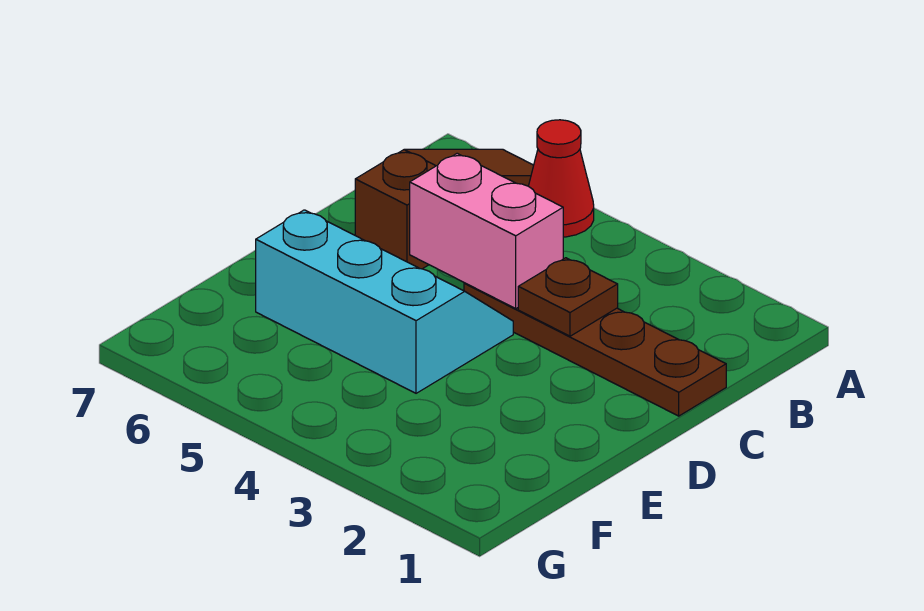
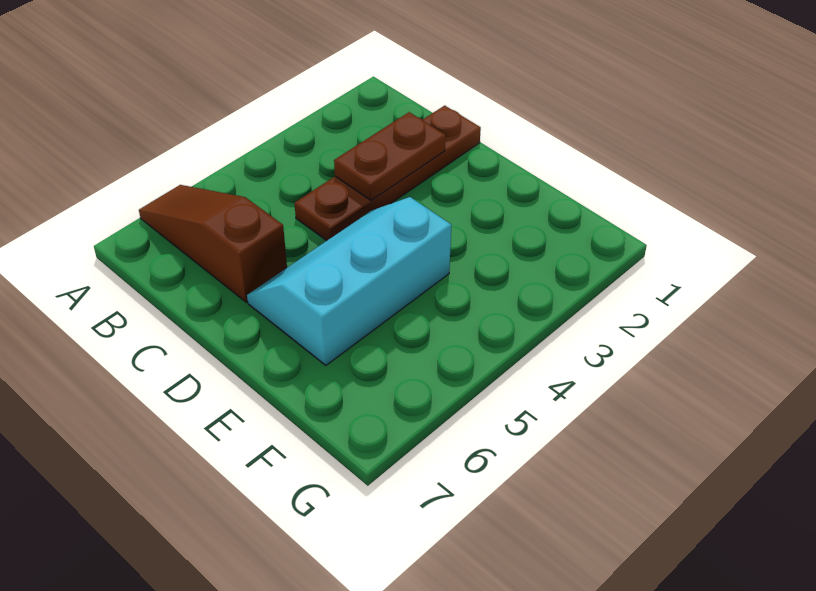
red 1x1 cone [529,120,594,237] -> none
brown 1x1 plate [518,258,618,336] -> brown 1x2 plate [334,112,446,200]
pink 1x2 brick [410,153,563,309] -> none

